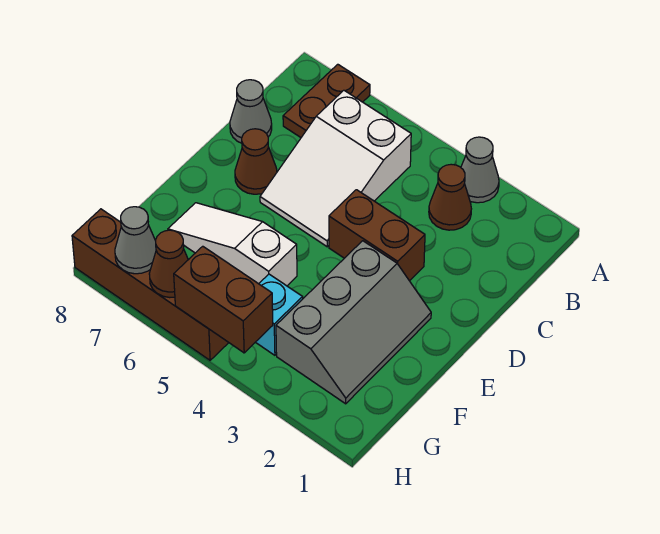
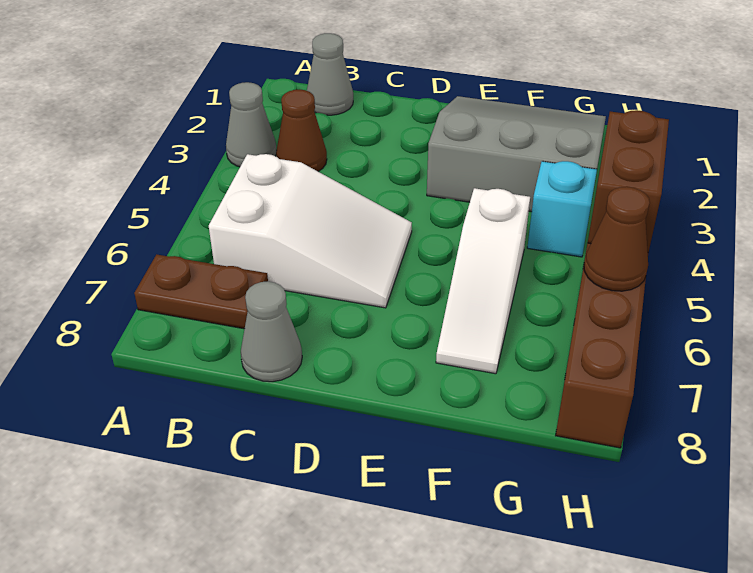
brown 1x2 brick [329,190,425,281] -> none
brown 1x1 cone [235,129,277,194] -> none
grey 2x3 slope [276,241,431,404] -> grey 3x3 slope [427,96,606,212]
grey 1x1 cone [115,207,156,274] -> grey 1x1 cone moved to [307,33,353,115]

